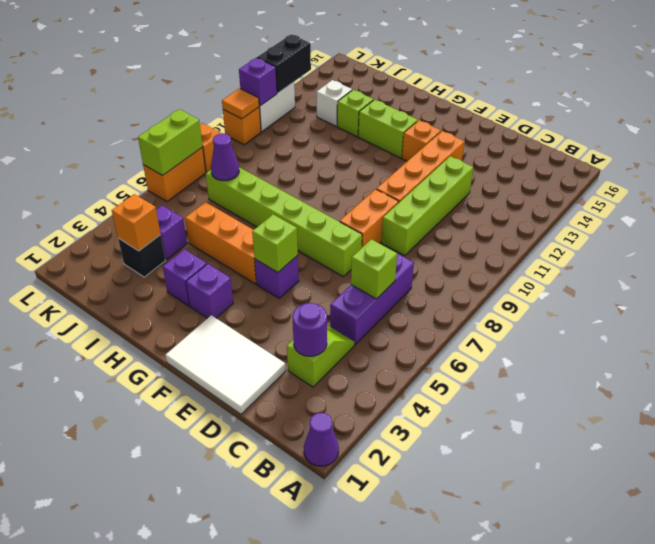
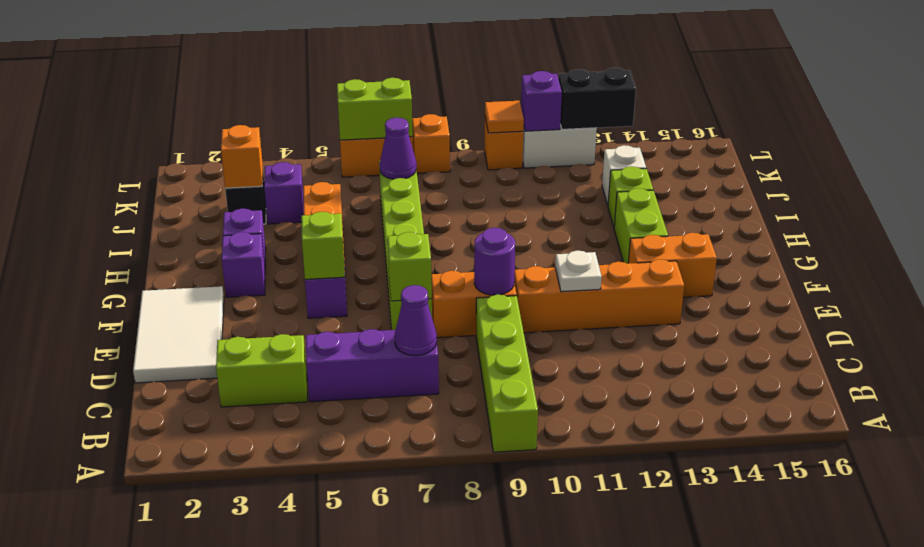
purple 1x1 cone [304,413,339,466] -> purple 1x1 cone moved to [394,285,437,356]
lime 1x2 slope [287,326,354,387] -> lime 1x2 brick [216,334,307,407]
purple 1x1 round brick [292,303,327,356] -> purple 1x1 round brick moved to [474,228,515,295]
lime 1x1 brick [351,239,397,299] -> lime 1x1 brick moved to [388,232,432,301]
lime 1x4 brick [381,156,473,256] -> lime 1x4 brick turned to [476,294,538,452]
none -> white 1x1 plate [555,251,602,292]
orange 1x1 brick [402,120,441,161] -> orange 1x2 brick [628,233,717,297]

